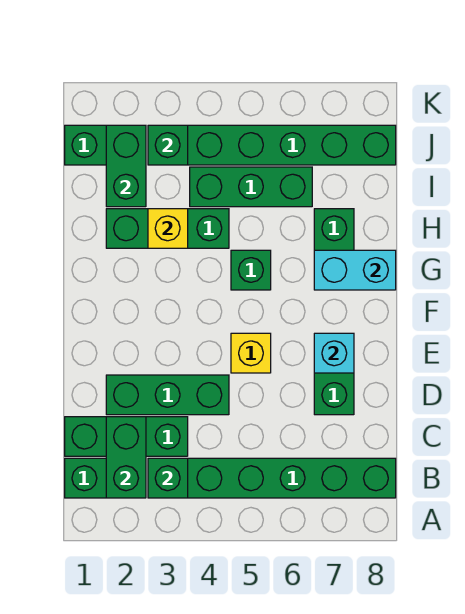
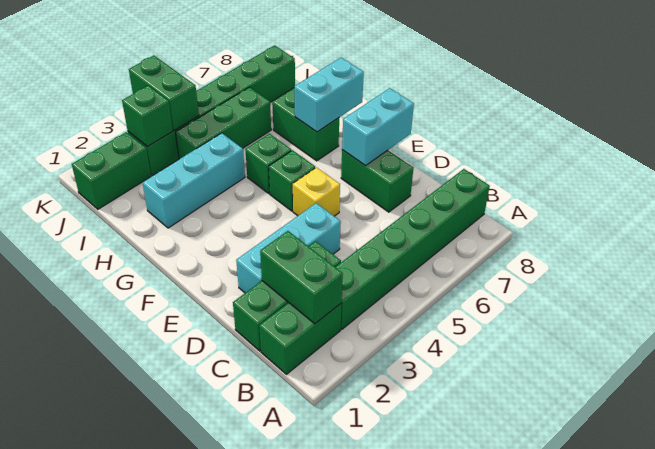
green 1x1 brick [148,458,188,498] -> green 1x1 brick moved to [269,150,315,211]
green 1x3 brick [106,375,229,415] -> cyan 1x3 brick [236,203,341,293]
cyan 1x1 brick [314,333,354,373] -> cyan 1x2 brick [342,88,414,166]
green 1x3 brick [106,209,229,248] -> cyan 1x3 brick [143,133,245,228]
yellow 1x1 brick [148,209,188,248] -> none
green 1x2 brick [106,125,146,207] -> green 1x2 brick moved to [129,55,199,130]

